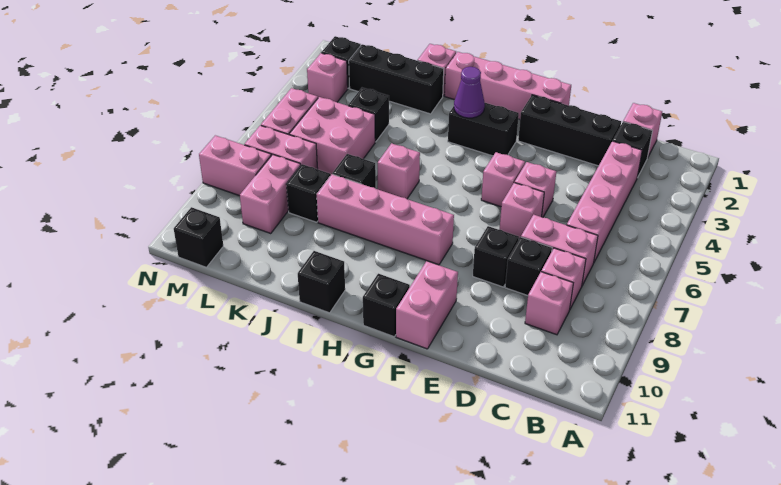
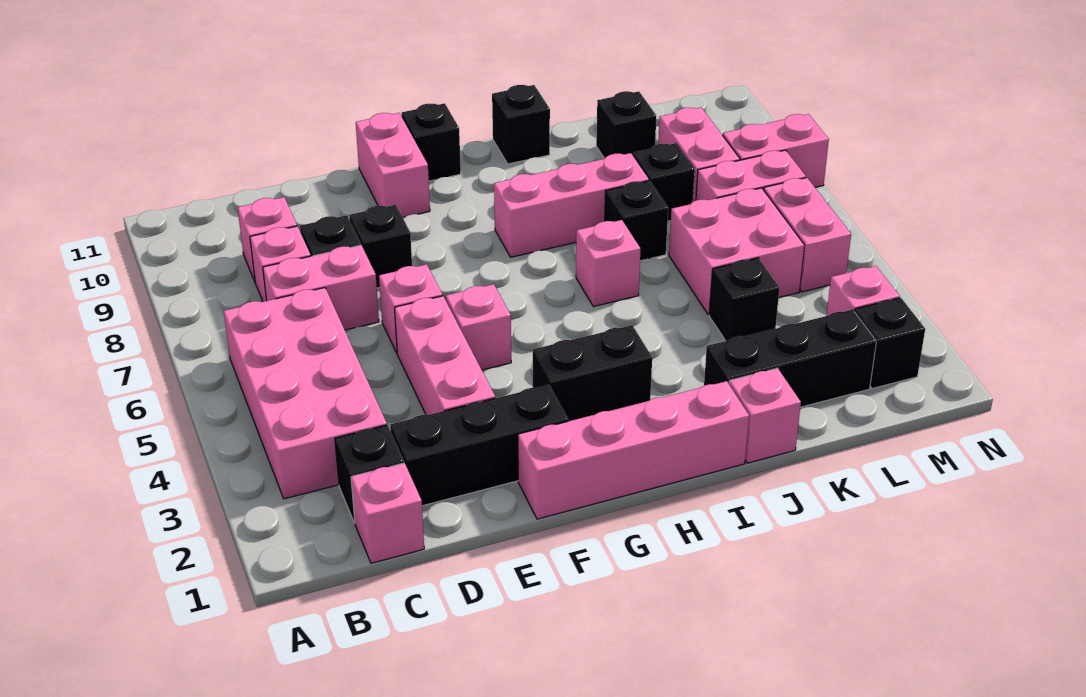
pink 1x4 brick [567,141,642,262] -> pink 2x4 brick [224,288,387,499]
pink 1x1 brick [515,162,556,218] -> pink 1x3 brick [395,296,495,415]
pink 1x4 brick [317,174,454,265] -> pink 1x3 brick [494,153,649,257]
purple 1x1 cone [454,67,485,118] -> none
black 1x1 brick [174,207,223,267] -> black 1x1 brick moved to [596,91,656,159]

